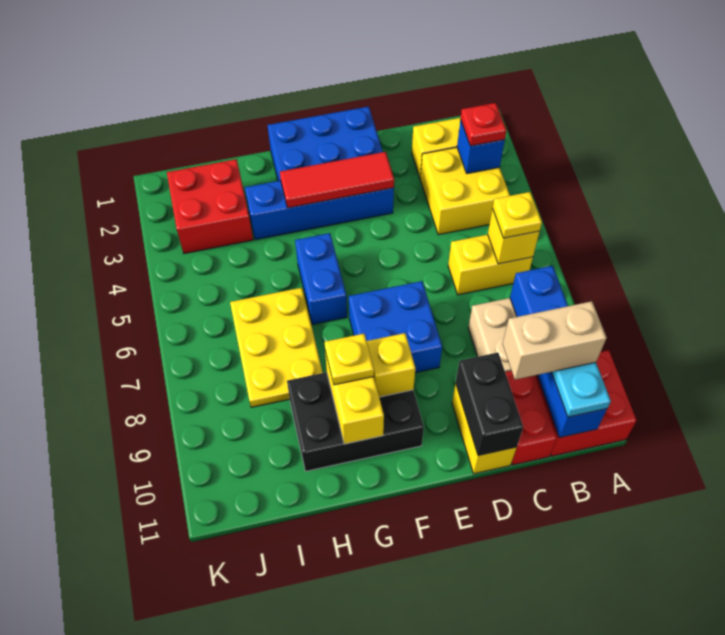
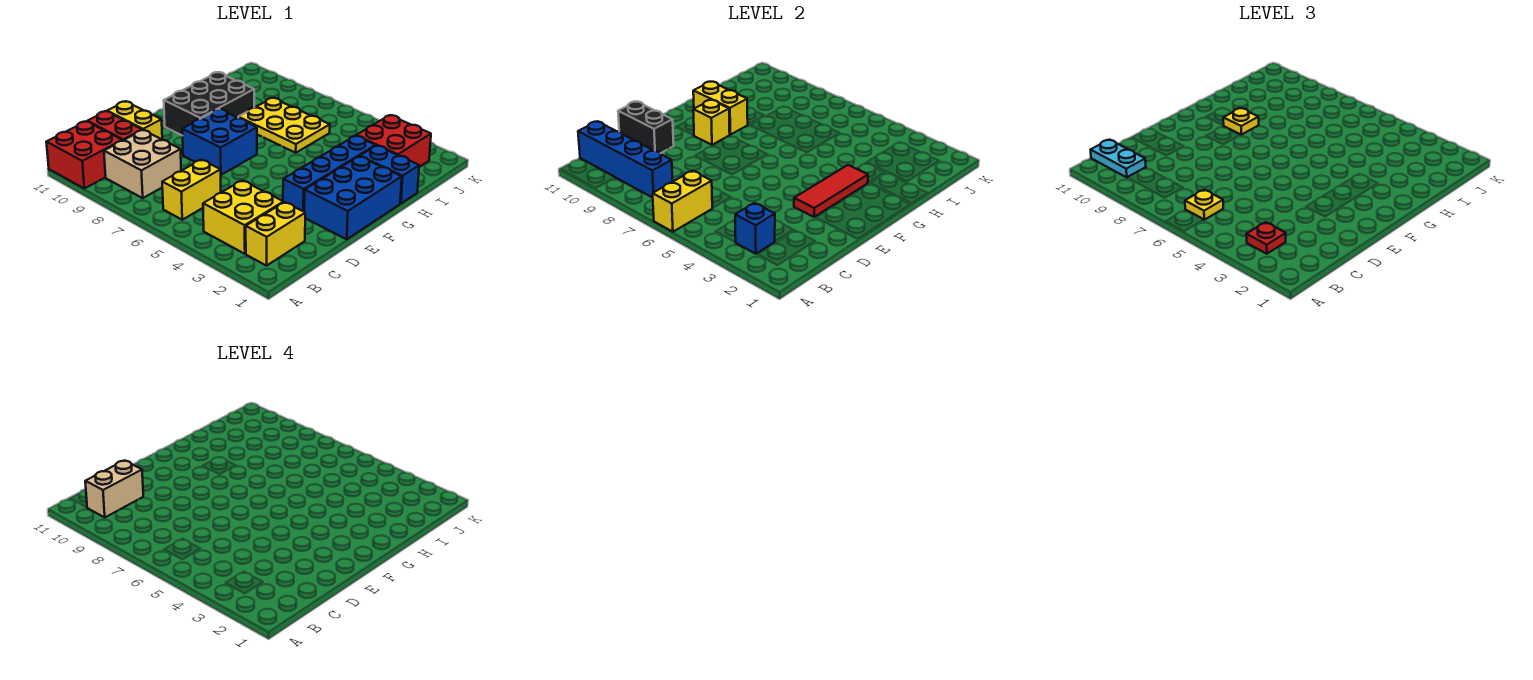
yellow 1x1 brick [488,209,540,264] -> yellow 1x2 brick [653,171,712,232]
blue 1x2 brick [295,233,347,325] -> blue 1x2 brick moved to [360,146,419,204]

